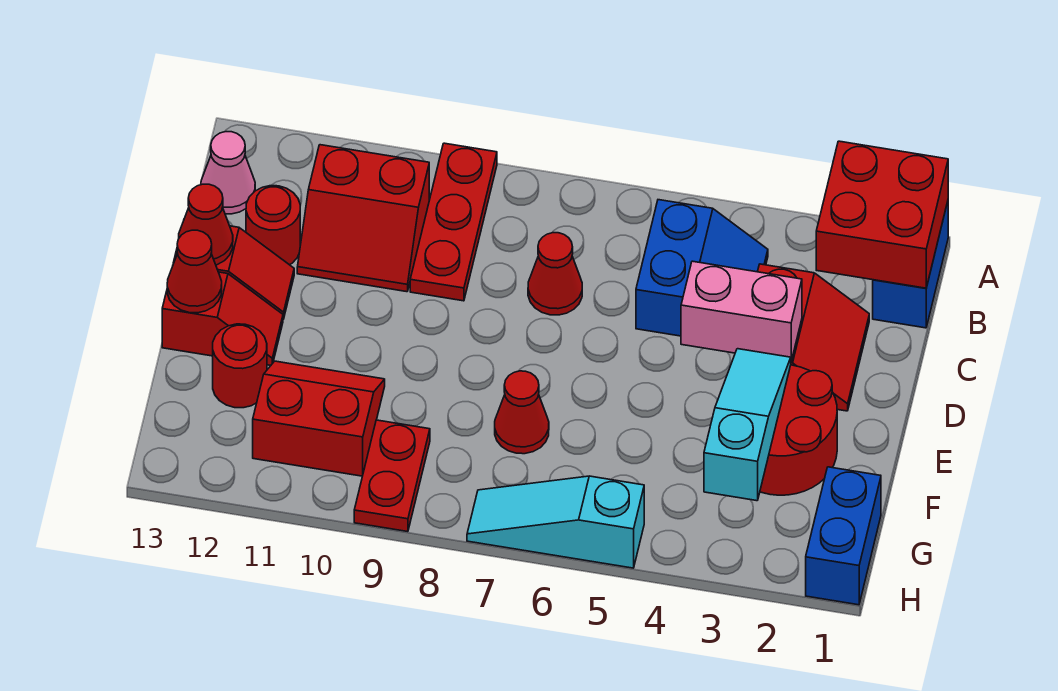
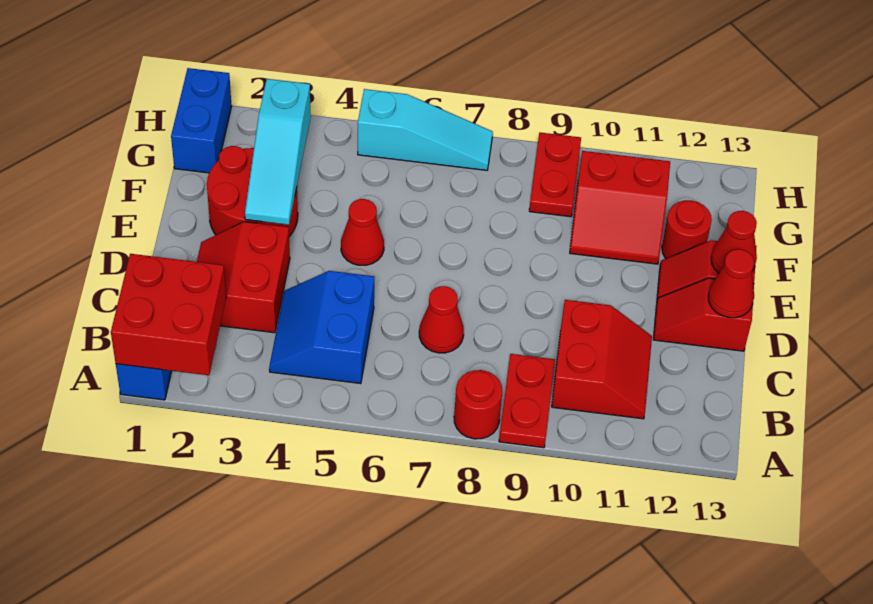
red 1x3 plate [410,143,497,301] -> red 1x2 plate [499,354,555,448]
red 2x2 slope [297,145,429,292] -> red 2x2 slope turned to [552,300,652,419]
pink 1x1 cone [201,132,255,214] -> none
red 1x1 round brick [246,186,300,265] -> red 1x1 round brick moved to [454,370,502,439]
pink 1x2 brick [681,261,802,361] -> none
red 1x1 cone [495,371,549,454] -> red 1x1 cone moved to [341,199,384,265]

